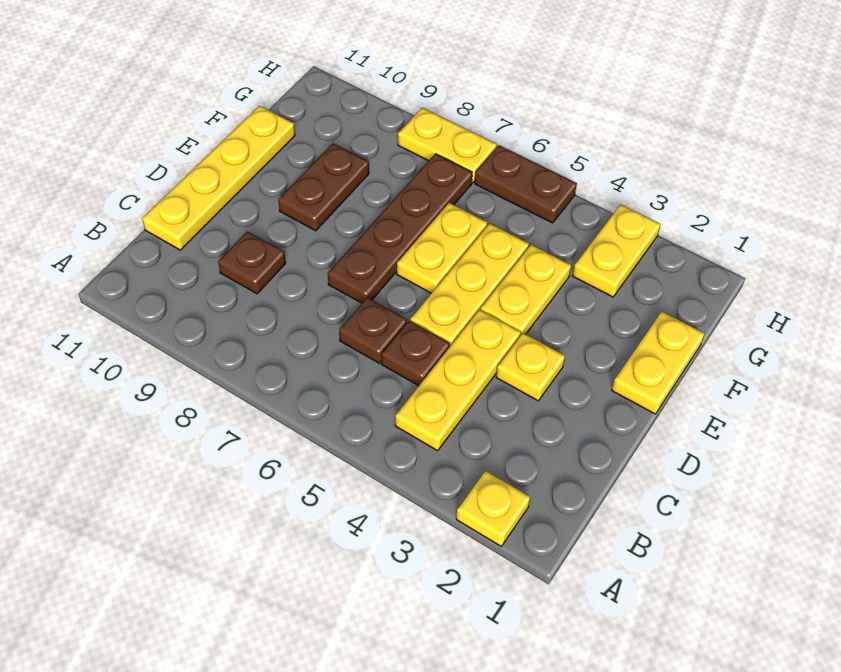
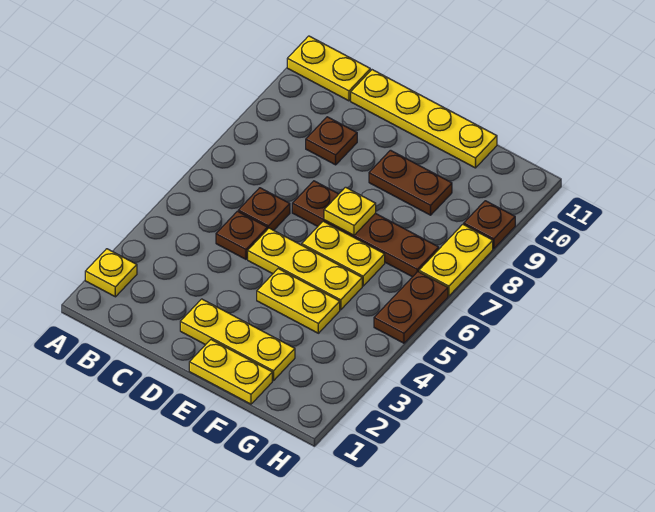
yellow 1x3 plate [395,310,521,451] -> yellow 1x3 plate moved to [180,299,295,381]
yellow 1x1 plate [496,333,565,401] -> yellow 1x1 plate moved to [324,187,376,235]
yellow 1x2 plate [573,204,661,297] -> yellow 1x2 plate moved to [287,36,370,101]
none -> brown 1x1 plate [464,201,515,249]

